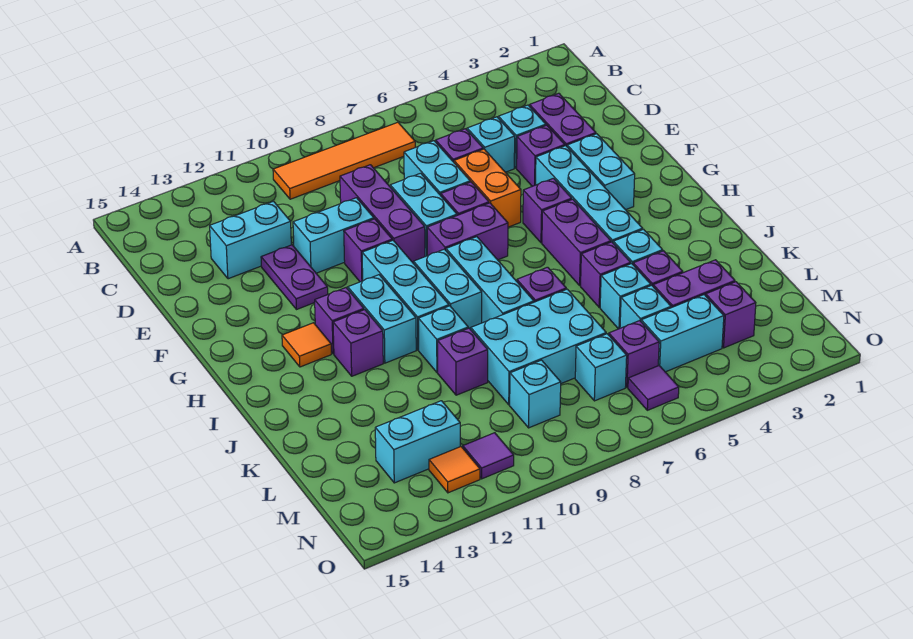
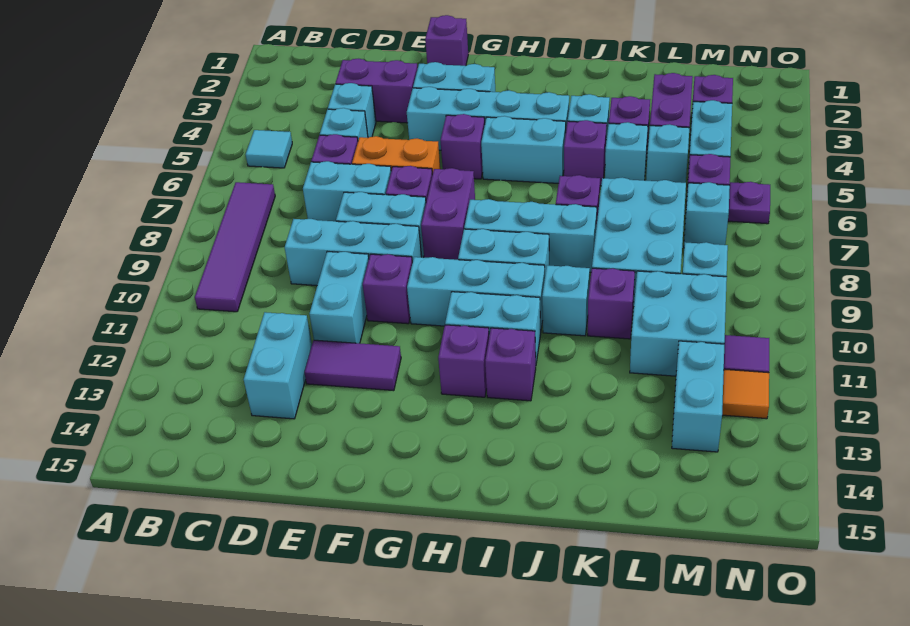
none -> cyan 1x1 tile [246,130,292,168]
orange 1x4 tile [273,122,415,199] -> purple 1x4 tile [195,182,275,312]
purple 1x3 brick [340,165,425,264] -> cyan 1x3 brick [285,219,422,286]
purple 1x1 brick [517,125,565,186] -> purple 1x1 brick moved to [425,15,468,66]
purple 1x2 plate [261,245,328,310] -> purple 1x2 tile [304,340,401,391]
purple 1x2 brick [542,199,611,285] -> cyan 1x2 brick [481,116,566,183]
orange 1x1 tile [282,323,331,367] -> none
none -> cyan 2x2 brick [630,271,727,376]
purple 1x1 tile [628,366,679,410] -> purple 1x1 plate [728,182,770,224]

